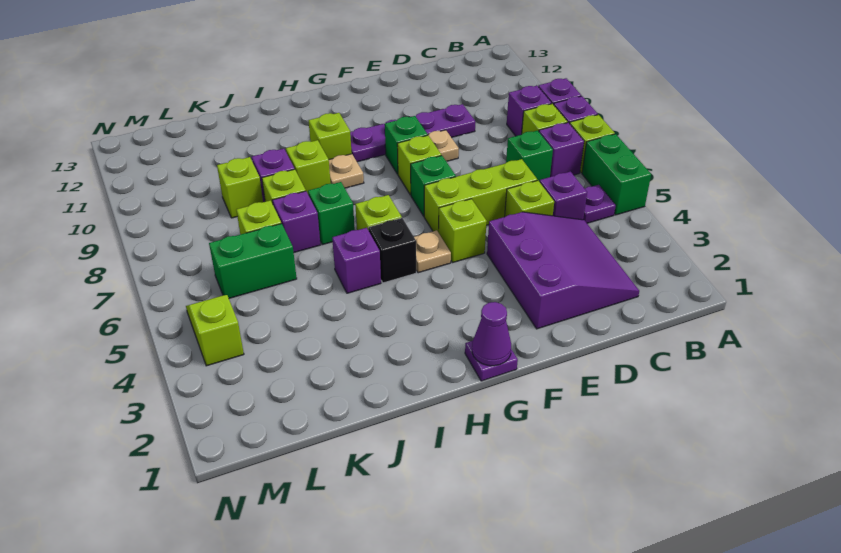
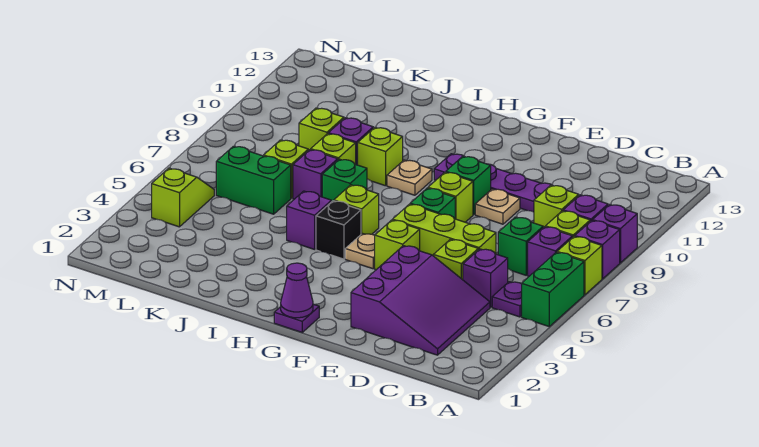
lime 1x1 brick [308,113,352,159] -> lime 1x1 brick moved to [534,185,579,228]

